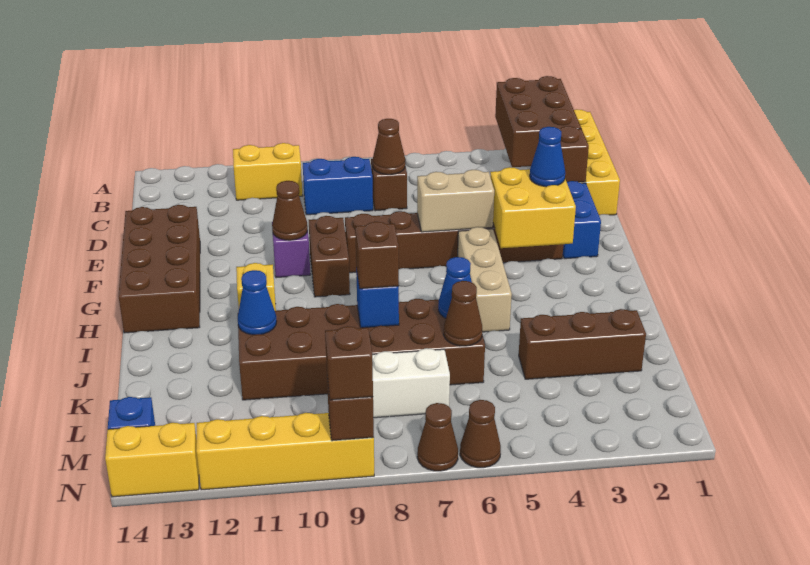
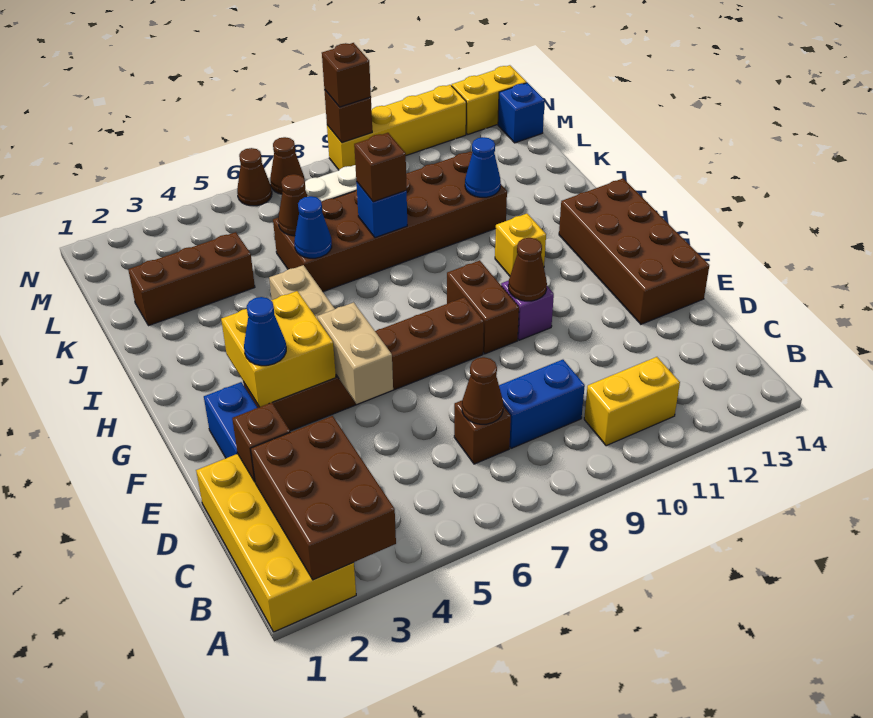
tan 1x2 brick [417,170,494,232] -> tan 1x2 brick turned to [317,302,393,404]

